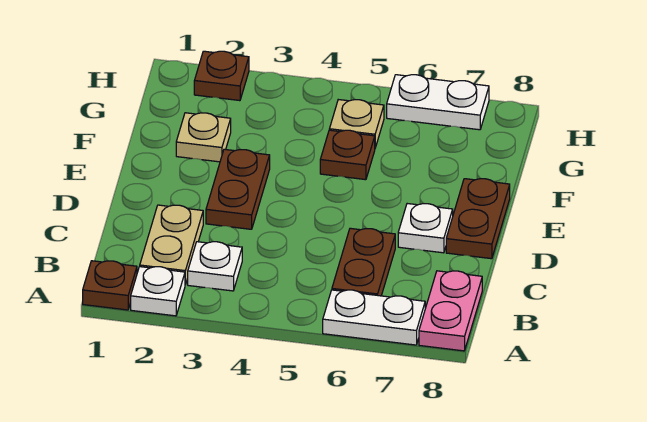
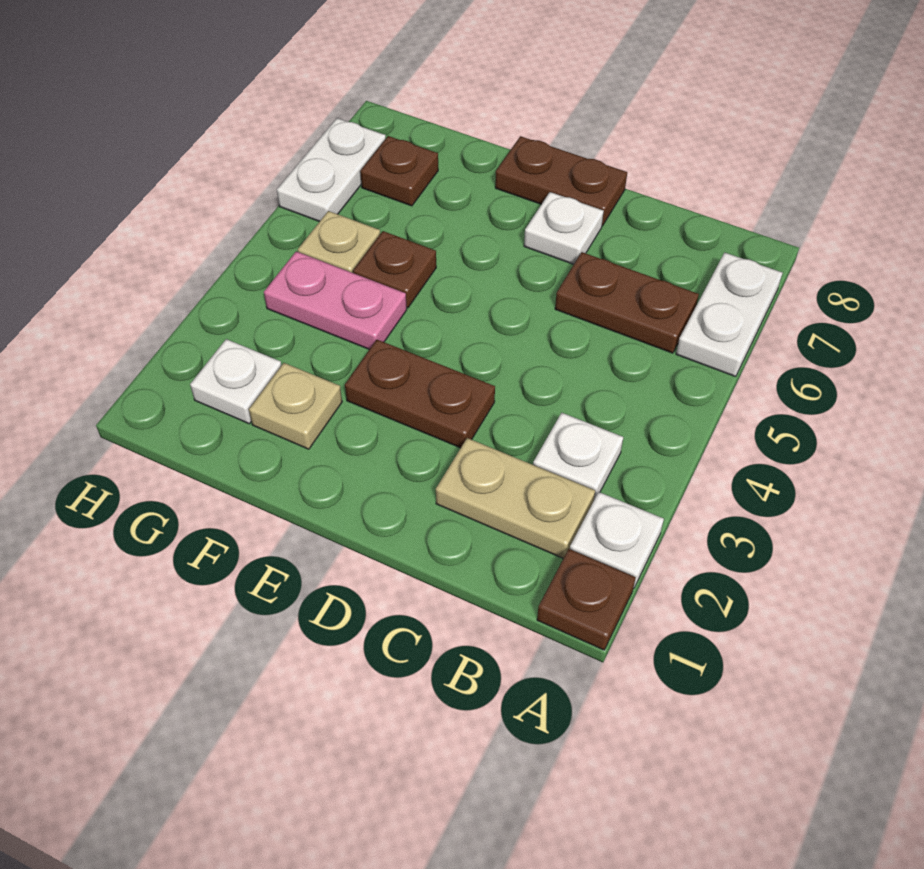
pink 1x2 plate [419,271,482,351] -> pink 1x2 plate moved to [264,251,407,349]
none -> white 1x1 plate [190,339,282,424]
brown 1x1 plate [194,51,249,101] -> brown 1x1 plate moved to [360,136,438,206]

